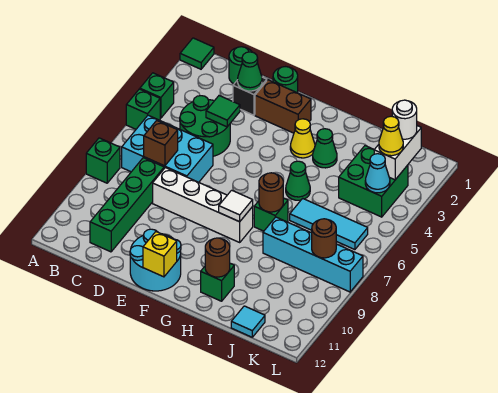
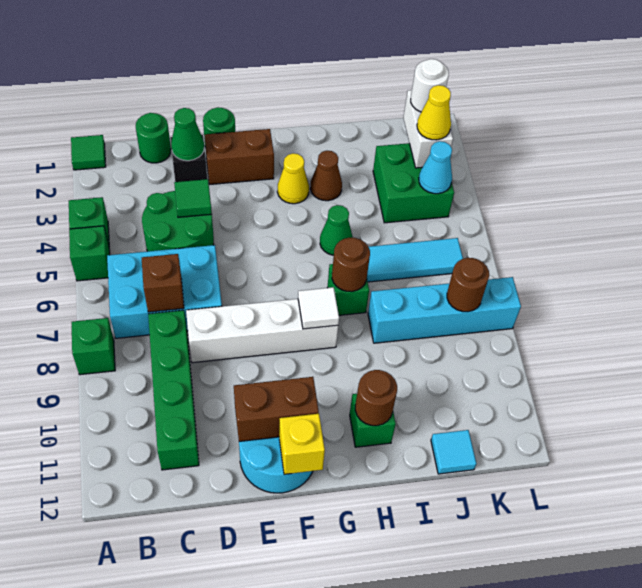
none -> brown 1x2 brick [234,377,319,441]
green 1x1 cone [313,129,337,168] -> brown 1x1 cone [310,151,342,201]

